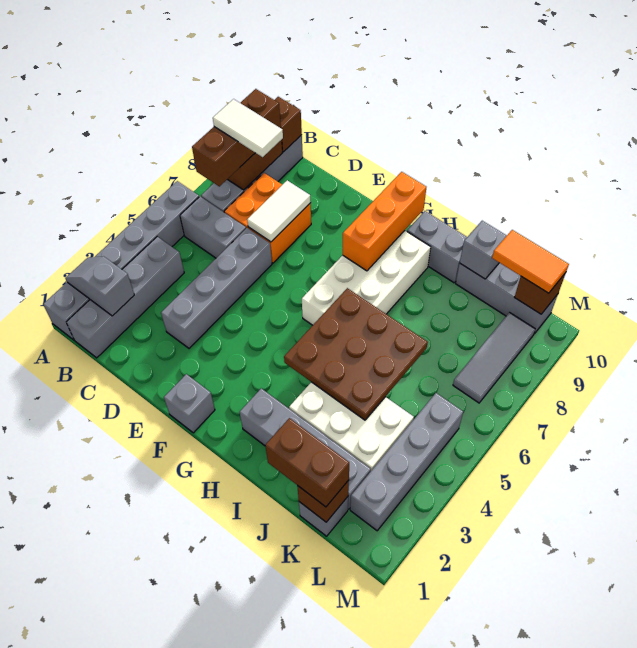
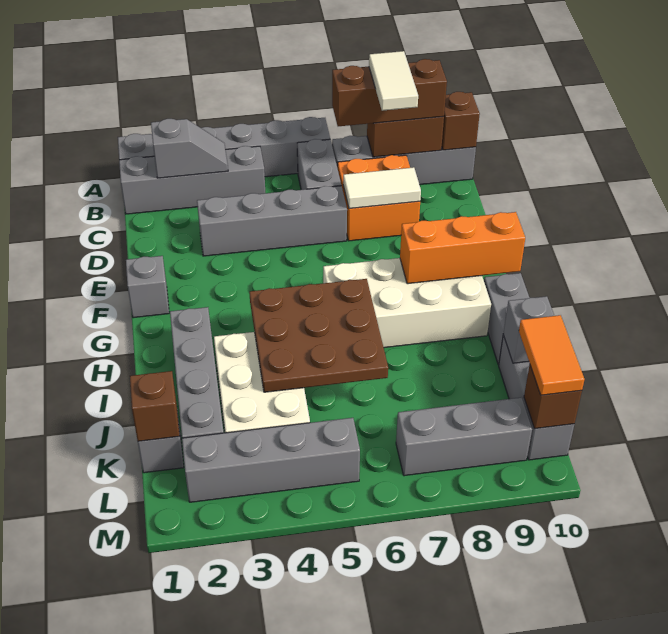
grey 1x2 slope [65,257,134,316] -> grey 1x2 slope turned to [151,119,228,178]
brown 1x2 brick [265,418,349,507] -> none
grey 1x3 tile [453,313,535,403] -> grey 1x3 brick [396,397,532,476]

